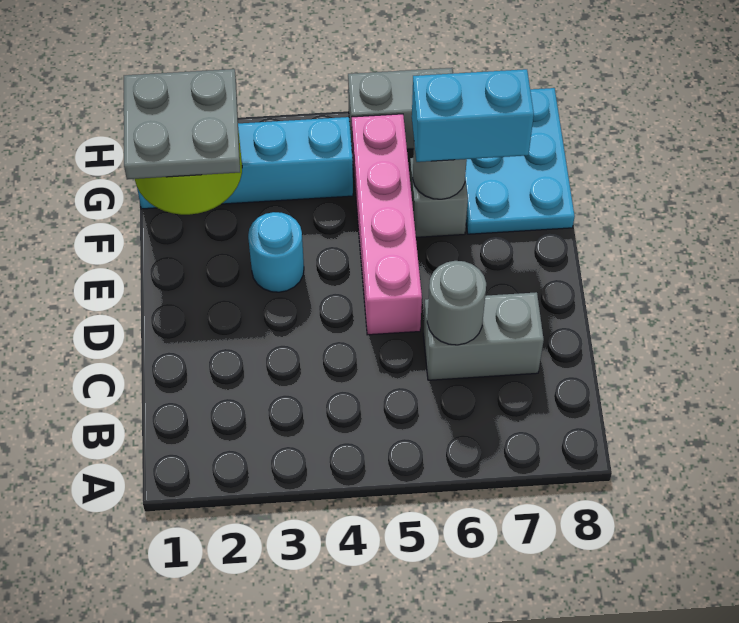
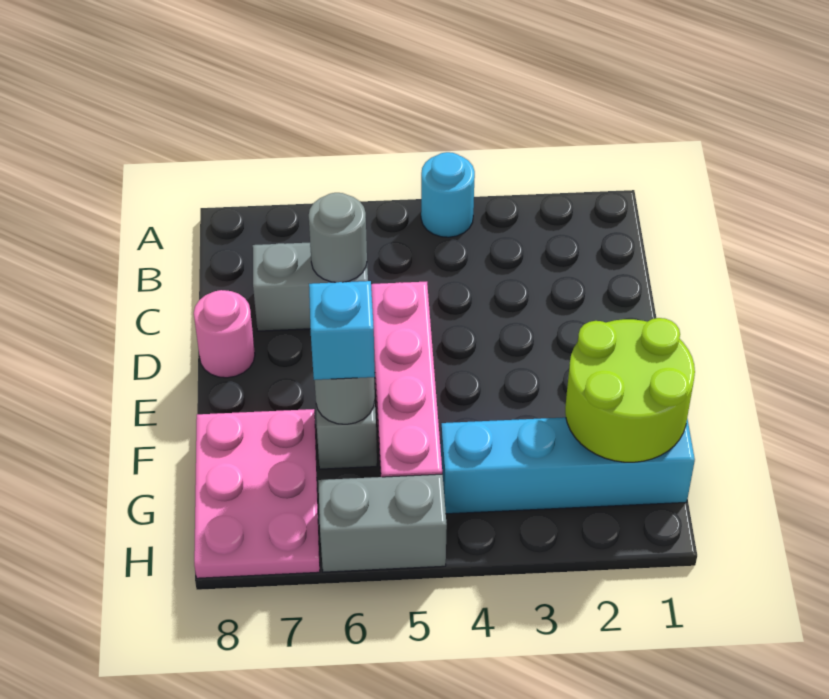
none -> pink 1x1 round brick [194,290,255,378]
cyan 1x1 round brick [248,212,304,292] -> cyan 1x1 round brick moved to [421,152,475,237]
grey 2x2 plate [124,69,240,179] -> none
cyan 1x2 brick [412,69,534,162] -> cyan 1x1 brick [309,281,375,380]
cyan 2x3 plate [465,88,575,234] -> pink 2x3 plate [194,409,320,578]

